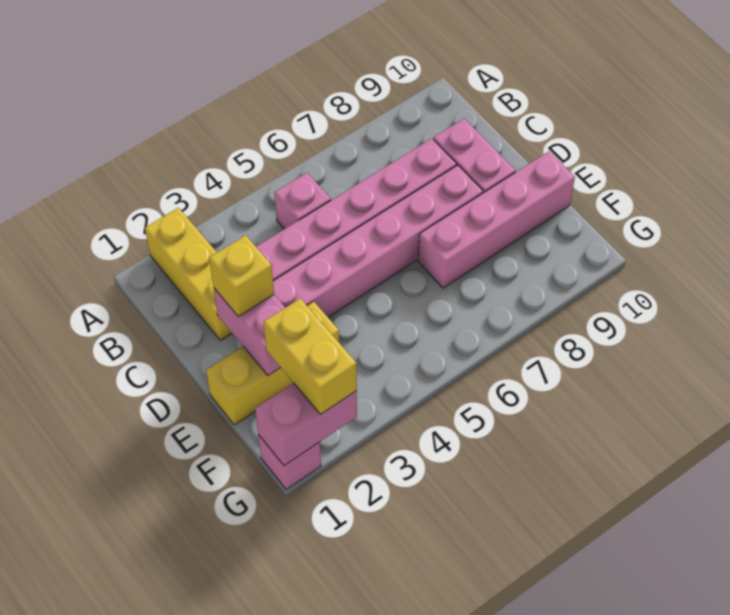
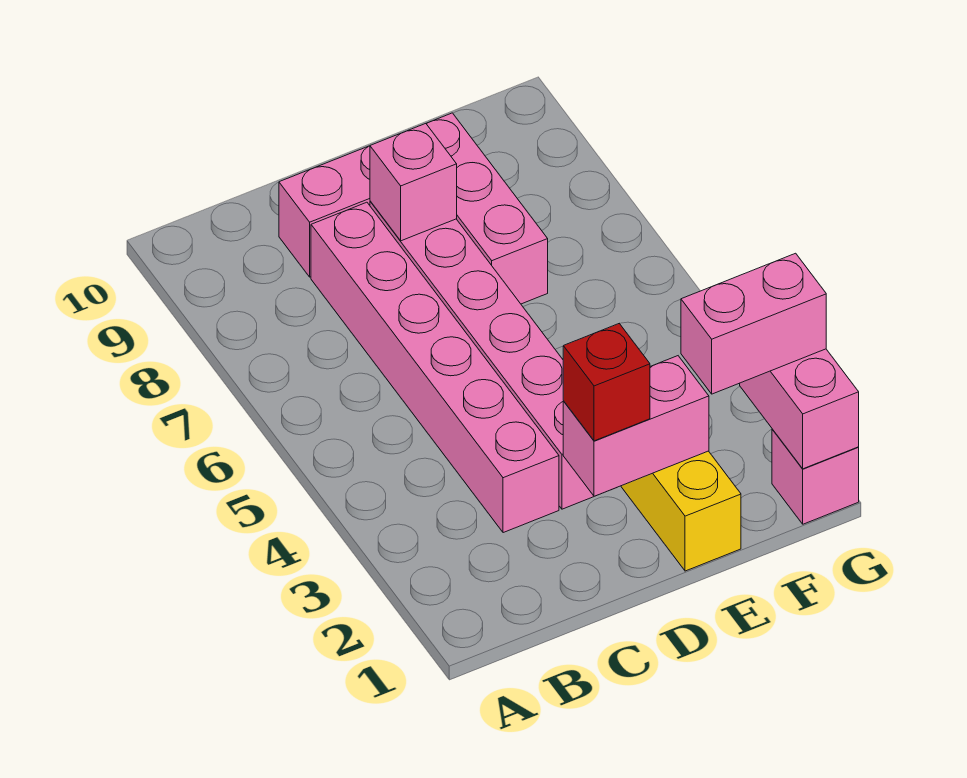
yellow 1x3 brick [145,208,232,340] -> none
pink 1x1 brick [274,173,331,229] -> pink 1x1 brick moved to [370,124,457,241]
yellow 1x1 brick [209,235,274,317] -> red 1x1 brick [563,323,650,441]
pink 1x4 brick [418,151,575,288] -> pink 1x3 brick [426,113,548,304]
yellow 1x2 brick [264,298,357,415] -> pink 1x2 brick [681,253,826,394]

